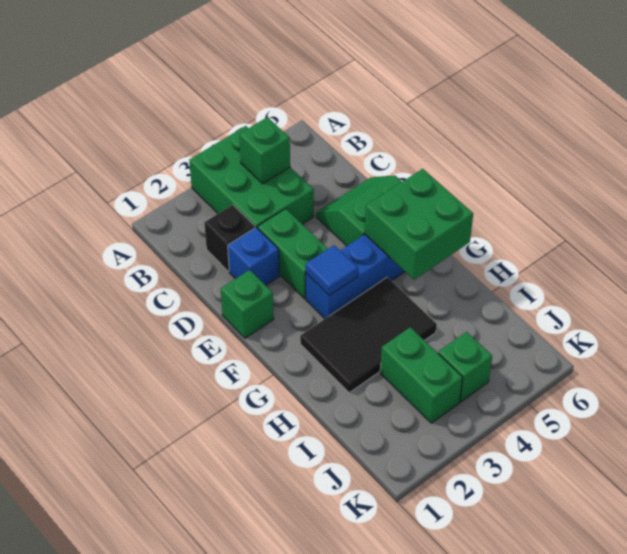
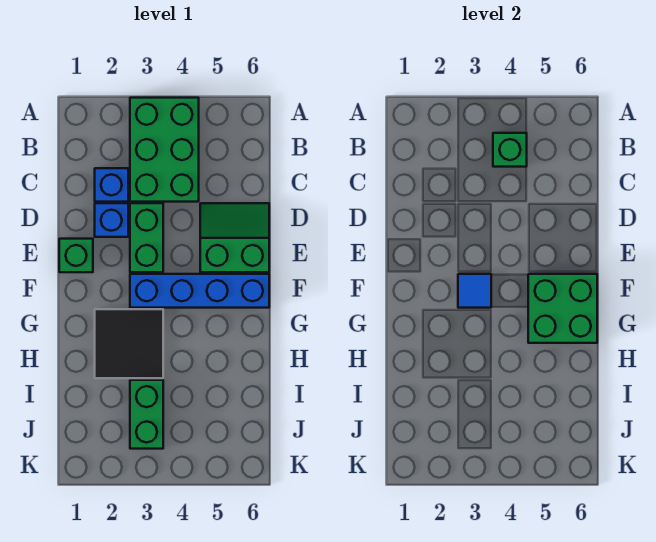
black 1x1 brick [204,205,255,271] -> blue 1x1 brick [95,168,128,202]
black 2x3 tile [300,277,437,393] -> black 2x2 tile [95,309,163,378]
green 1x1 brick [438,332,492,402] -> none

